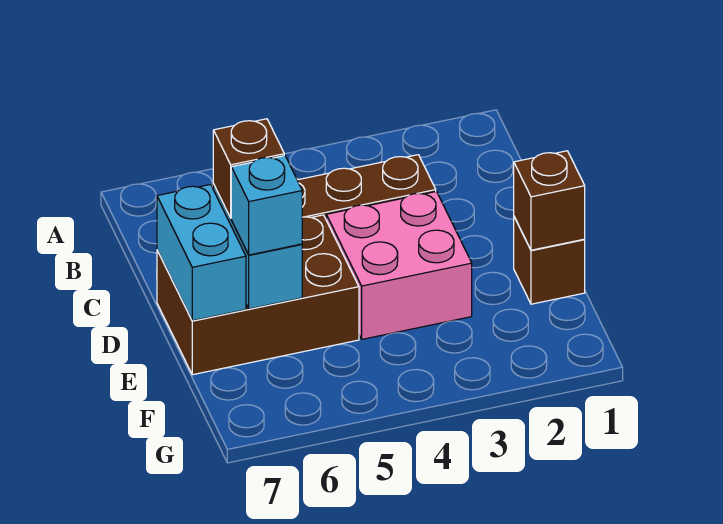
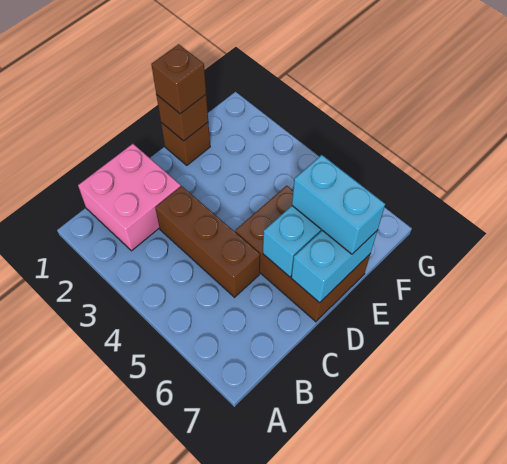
pink 2x2 brick [326,191,472,339] -> pink 2x2 brick moved to [78,144,181,251]
brown 1x1 brick [213,119,284,218] -> brown 1x1 brick moved to [151,44,206,114]
cyan 1x1 brick [231,156,302,255] -> cyan 1x2 brick [292,155,385,254]

